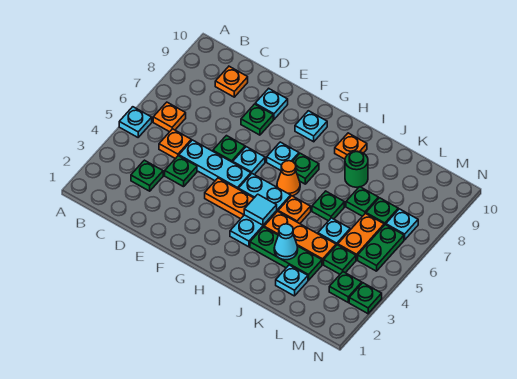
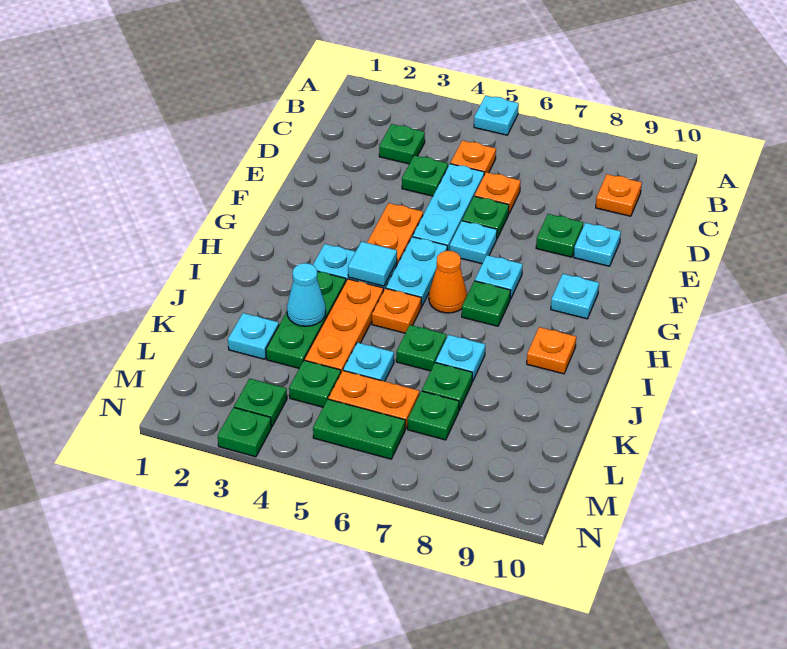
orange 1x1 plate [153,102,186,132] -> orange 1x1 plate moved to [475,172,521,213]
green 1x1 round brick [345,151,368,187] -> none
cyan 1x1 plate [386,209,418,240] -> cyan 1x1 plate moved to [436,335,485,382]

